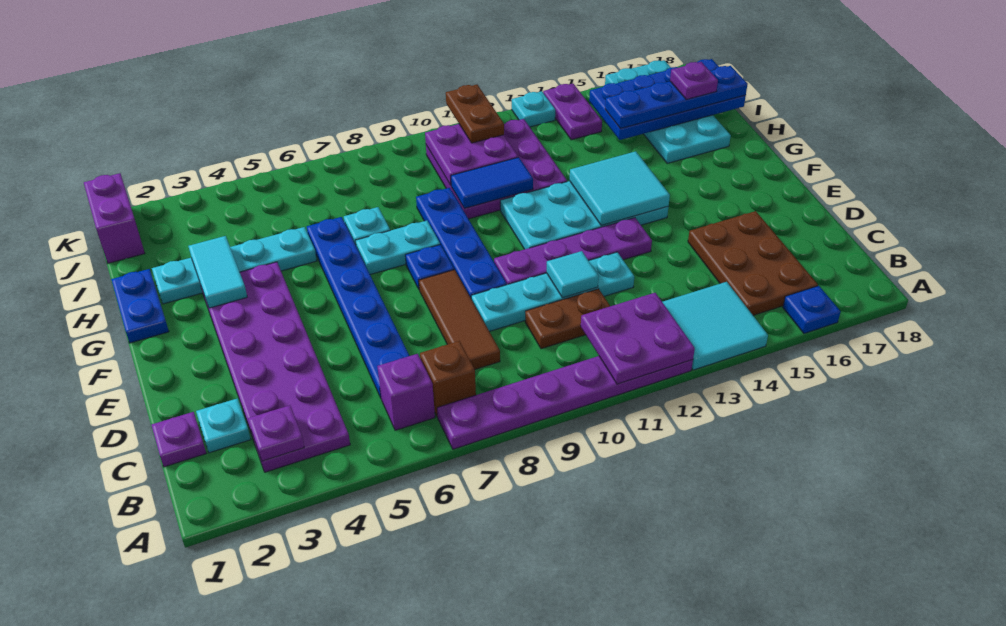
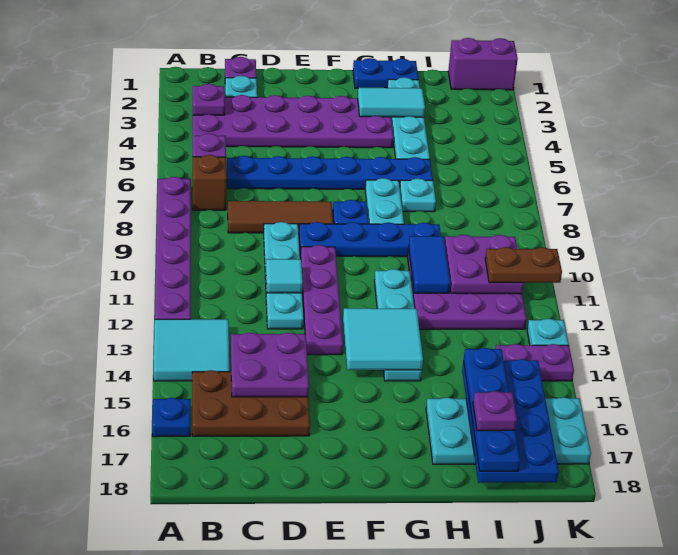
purple 2x2 plate [581,293,695,384] -> purple 2x2 plate moved to [231,333,309,397]
brown 1x2 plate [525,289,610,349] -> none
cyan 2x4 plate [500,181,669,249] -> cyan 1x4 plate [374,269,422,381]

